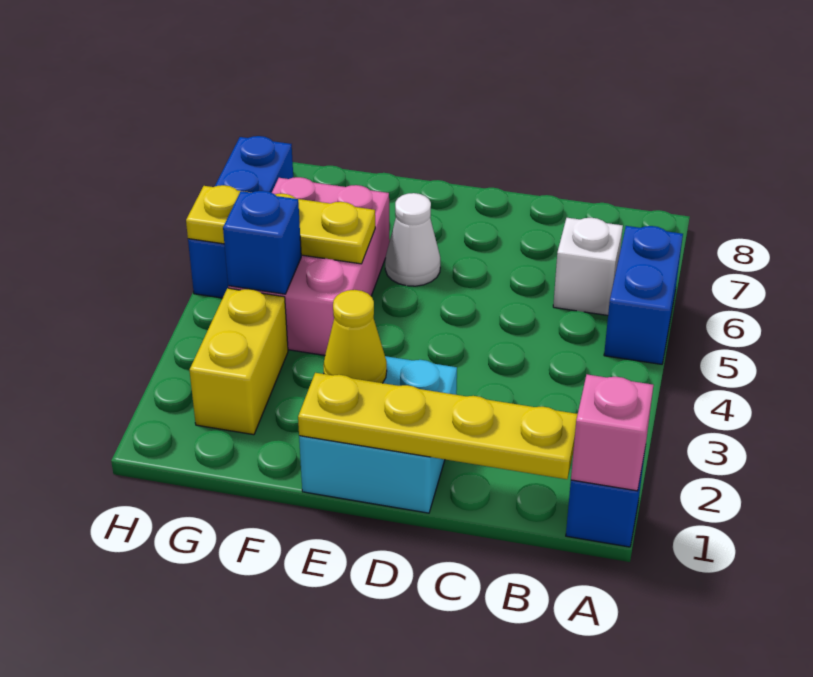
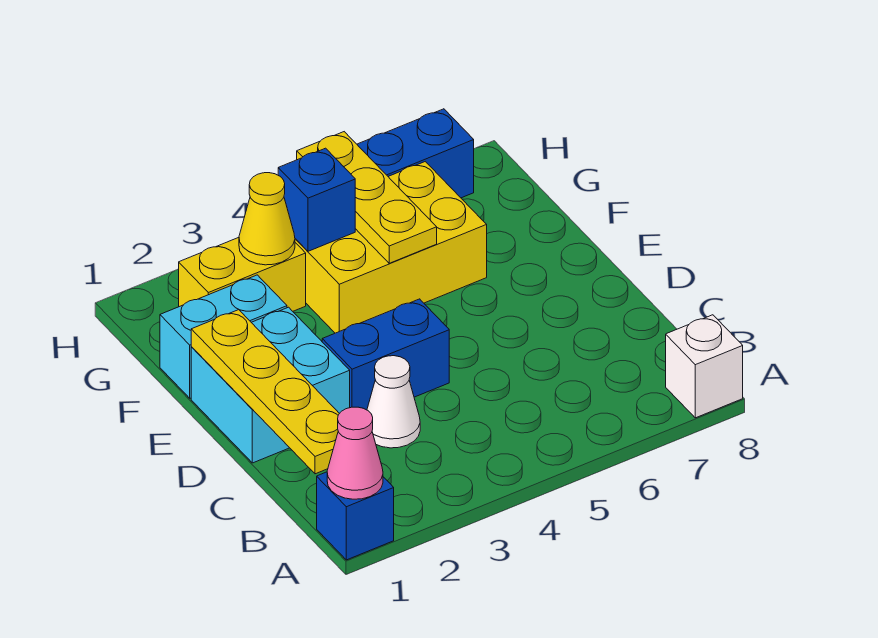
pink 1x1 brick [571,374,653,491] -> pink 1x1 cone [327,407,383,499]
blue 1x2 brick [604,226,683,364] -> blue 1x2 brick moved to [322,299,449,410]
white 1x1 brick [553,218,623,315] -> white 1x1 brick moved to [666,315,743,418]
yellow 1x1 cone [323,290,387,383] -> yellow 1x1 cone moved to [239,173,295,265]
white 1x1 cone [385,193,440,286] -> white 1x1 cone moved to [367,356,420,448]
none -> cyan 1x2 brick [160,275,287,398]
pink 2x3 brick [228,177,390,355] -> yellow 2x3 brick [295,162,487,333]

